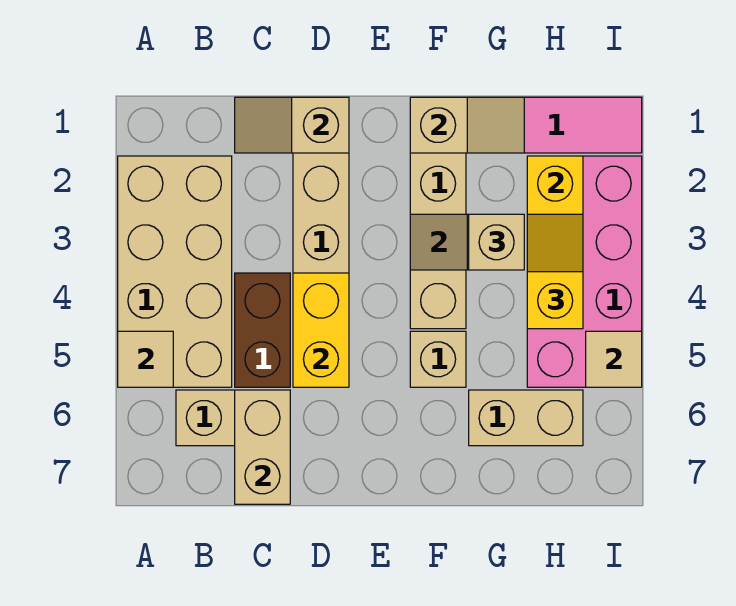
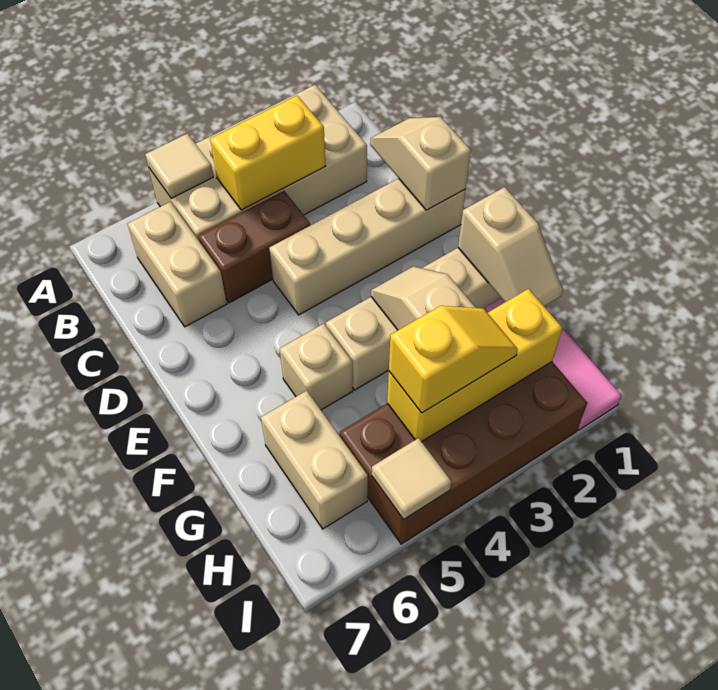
tan 1x2 brick [235,390,290,504] -> none
yellow 1x2 brick [293,273,349,387] -> yellow 1x2 brick moved to [210,96,325,210]
tan 1x1 brick [469,214,524,270] -> none
pink 2x4 brick [527,156,642,387] -> brown 2x4 brick [340,362,587,544]

